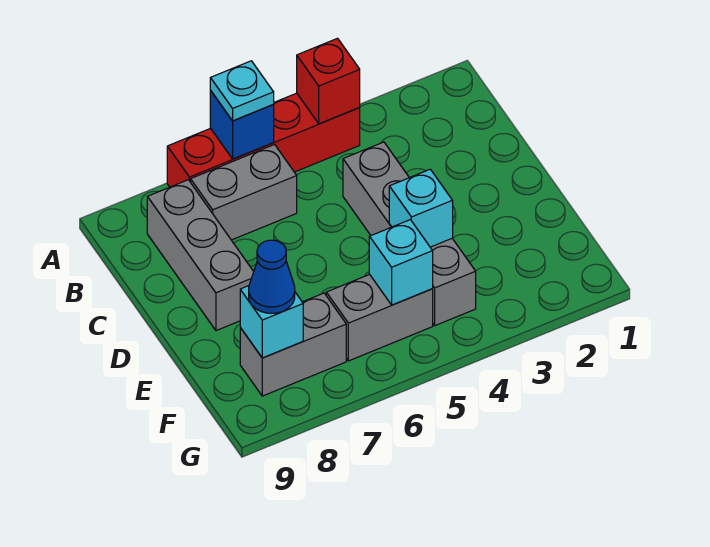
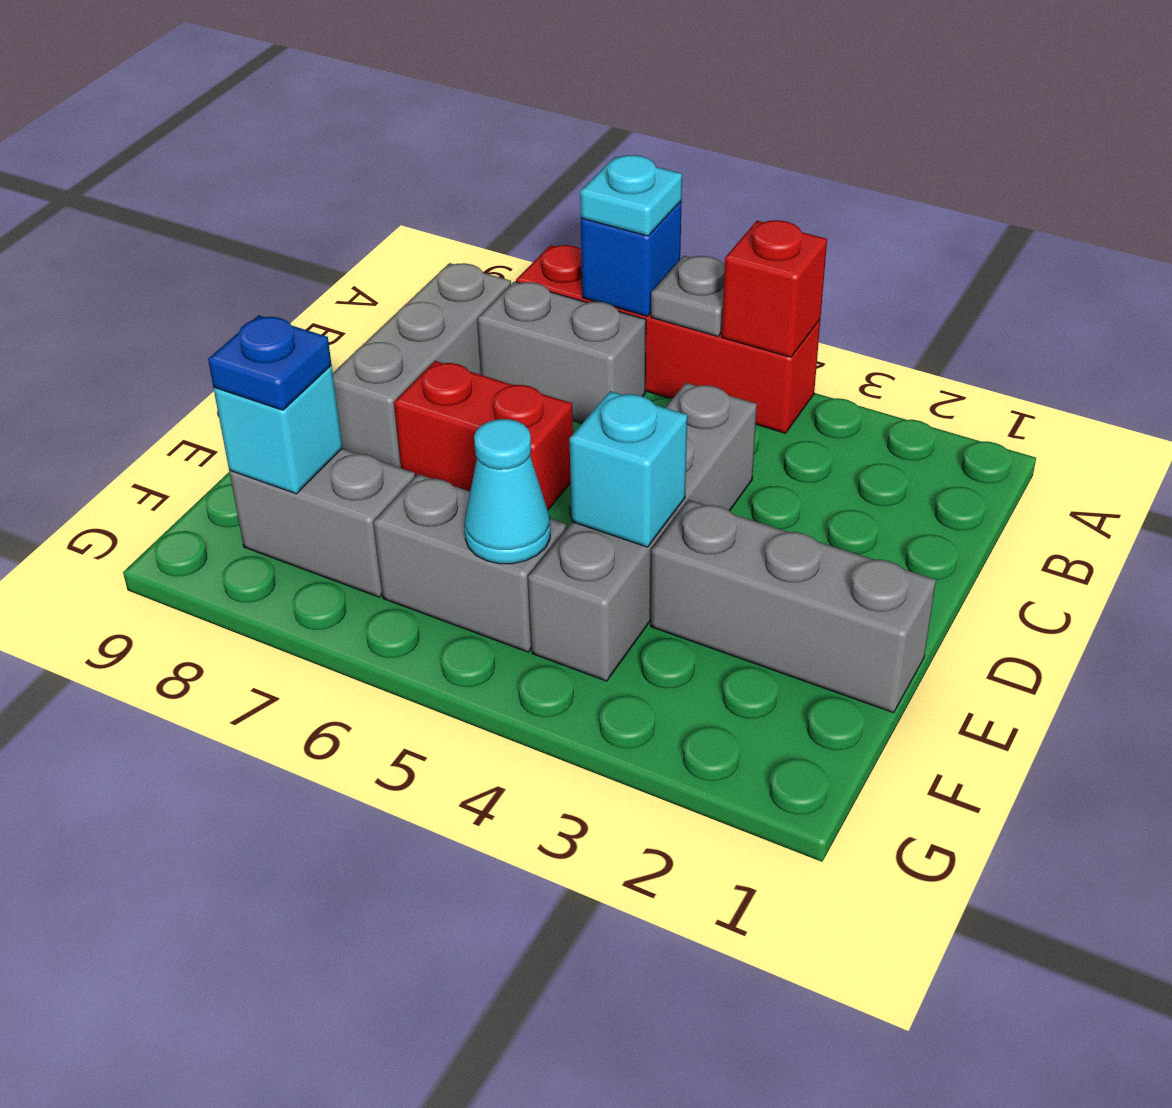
none -> grey 1x1 plate [651,256,725,336]
none -> red 1x2 brick [394,361,573,510]
none -> grey 1x3 brick [651,500,936,713]
cyan 1x1 brick [369,220,433,305] -> cyan 1x1 cone [464,419,550,564]
blue 1x1 cone [249,240,295,313] -> blue 1x1 plate [208,315,332,410]

